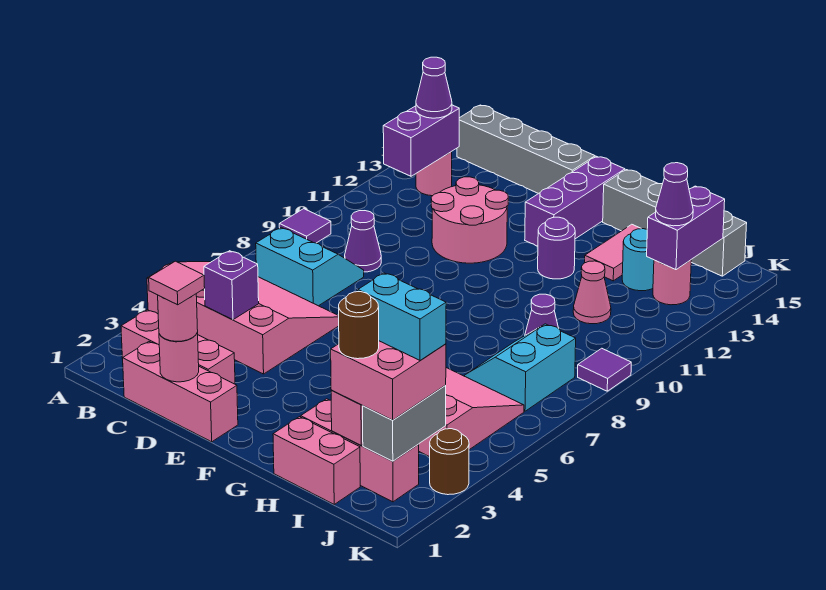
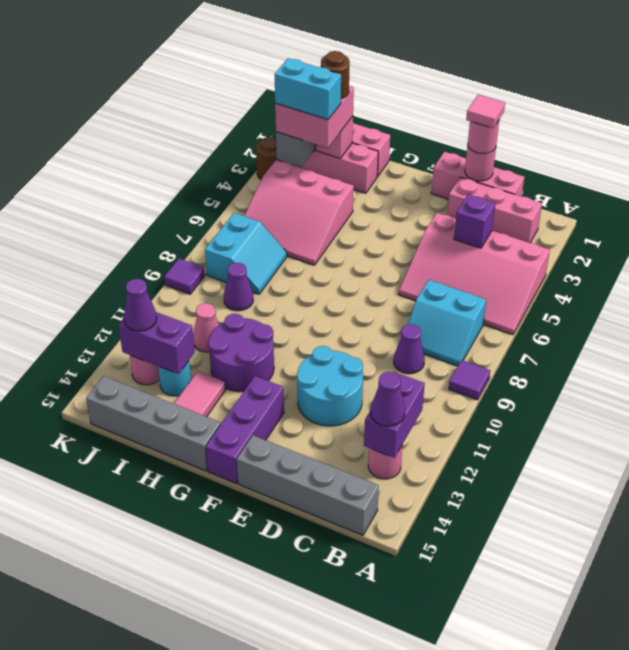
pink 2x2 round brick [431,177,508,263] -> cyan 2x2 round brick [297,346,363,426]
purple 1x1 round brick [538,217,575,279] -> purple 2x2 round brick [208,314,274,392]
purple 1x2 brick [647,186,725,270] -> purple 1x2 brick turned to [118,312,195,374]

